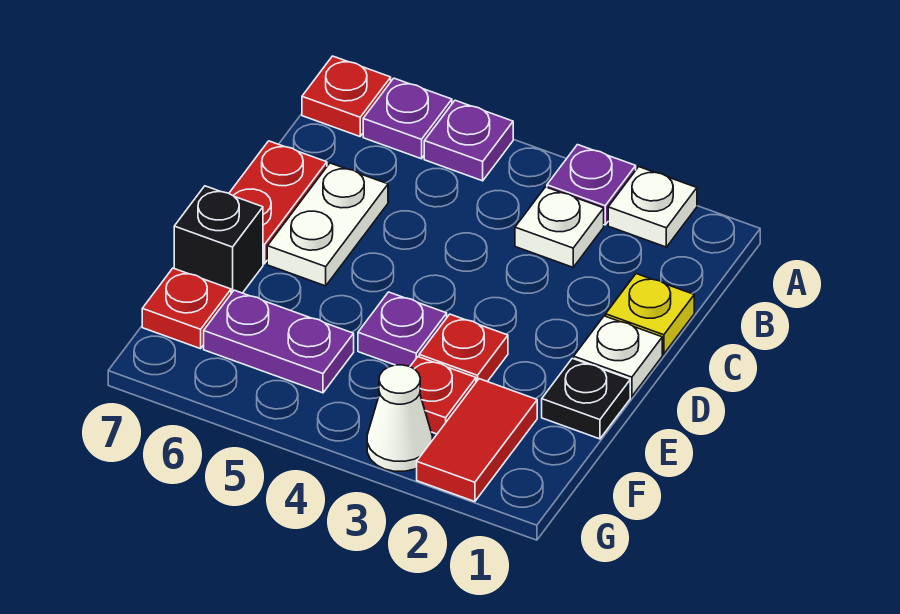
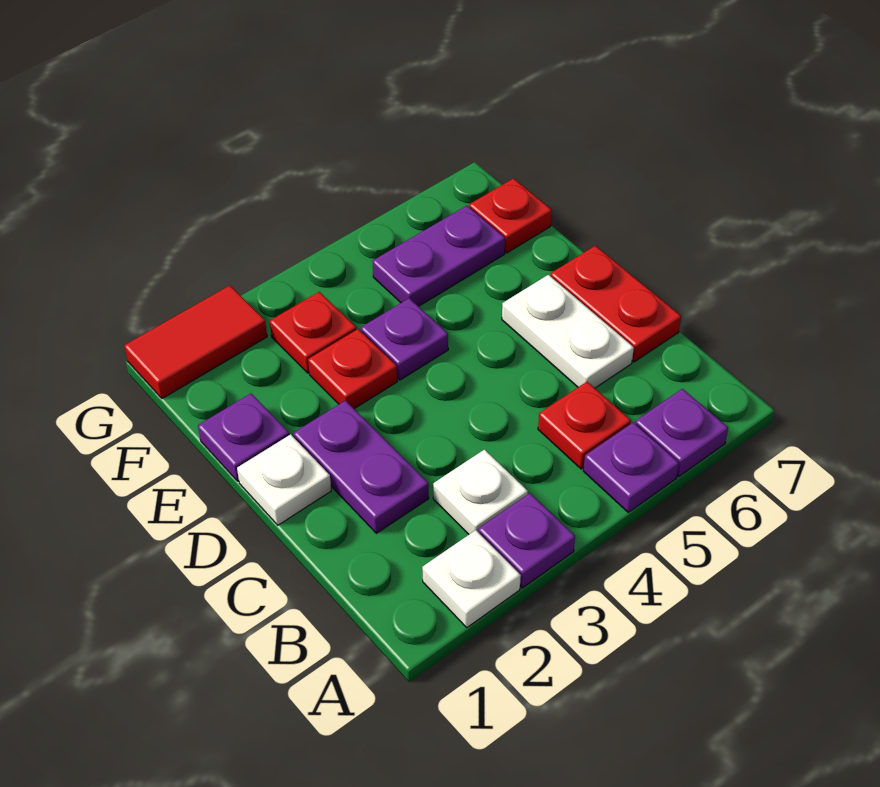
red 1x1 plate [302,56,391,136] -> red 1x1 plate moved to [538,382,631,469]
yellow 1x1 plate [606,274,694,354] -> none
none -> purple 1x2 plate [293,401,429,533]
black 1x1 plate [542,358,630,439] -> purple 1x1 plate [198,394,289,481]
black 1x1 brick [174,186,263,293] -> none
red 1x2 tile [417,379,537,502] -> red 1x2 tile turned to [124,285,267,398]
white 1x1 cone [367,365,432,471] -> none

